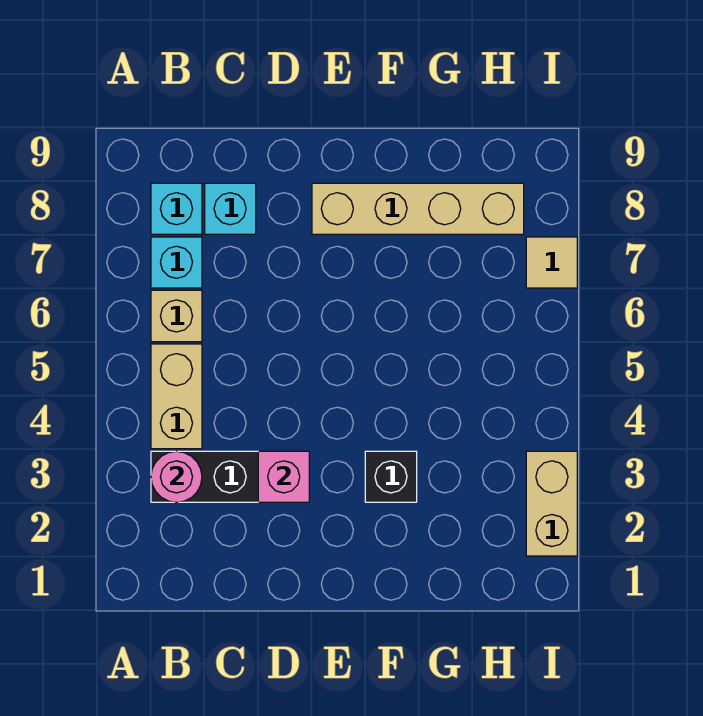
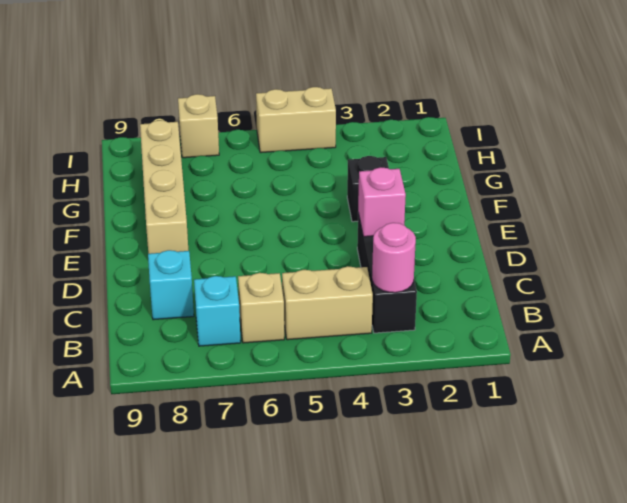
cyan 1x1 brick [151,183,202,234] -> none
tan 1x2 brick [526,451,577,556] -> tan 1x2 brick moved to [256,87,336,153]
tan 1x1 tile [526,237,577,288] -> tan 1x1 brick [178,94,219,158]

